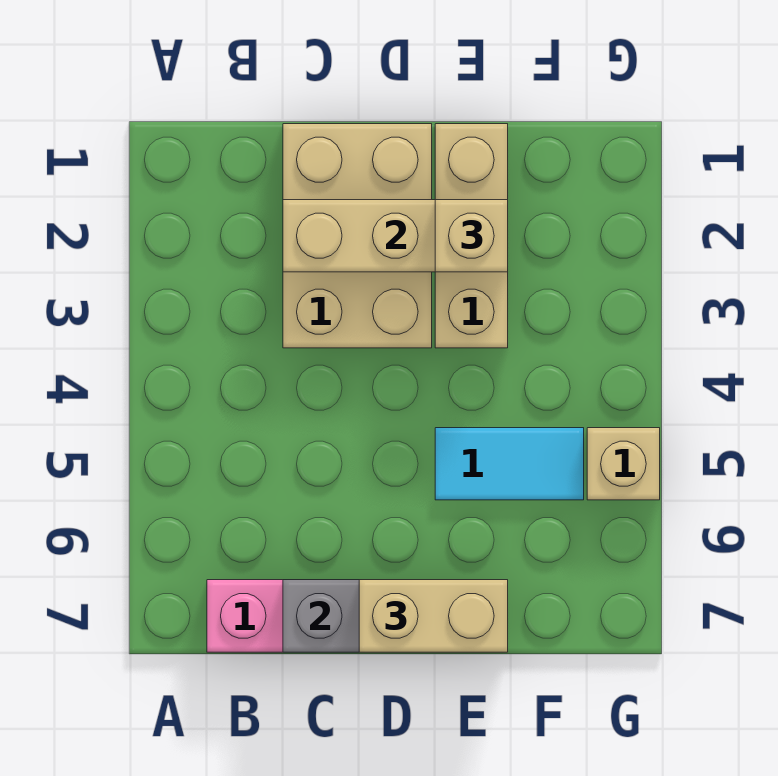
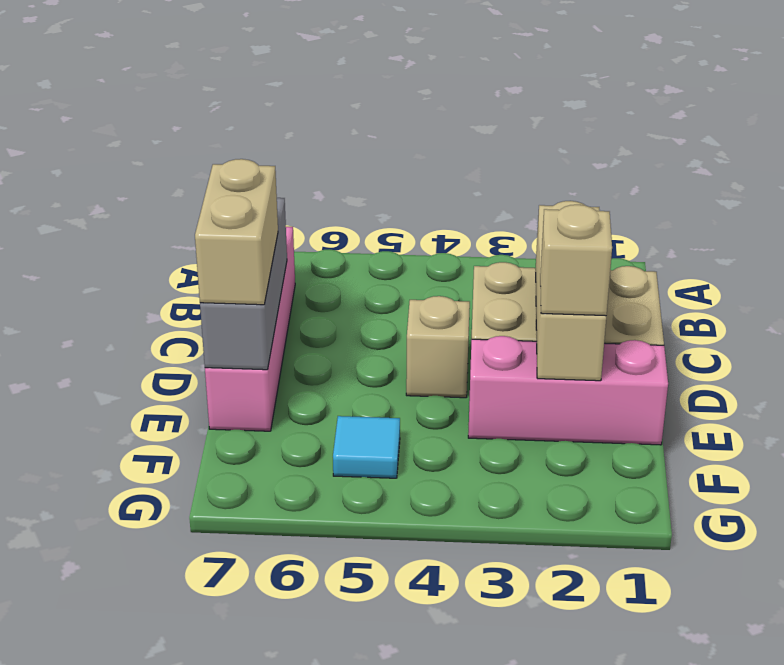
tan 1x3 brick [435,124,508,348] -> pink 1x3 brick [468,336,668,445]
cyan 1x2 tile [435,428,584,500] -> cyan 1x1 tile [333,416,400,478]
tan 1x1 brick [587,428,660,500] -> tan 1x1 brick moved to [406,296,470,398]

